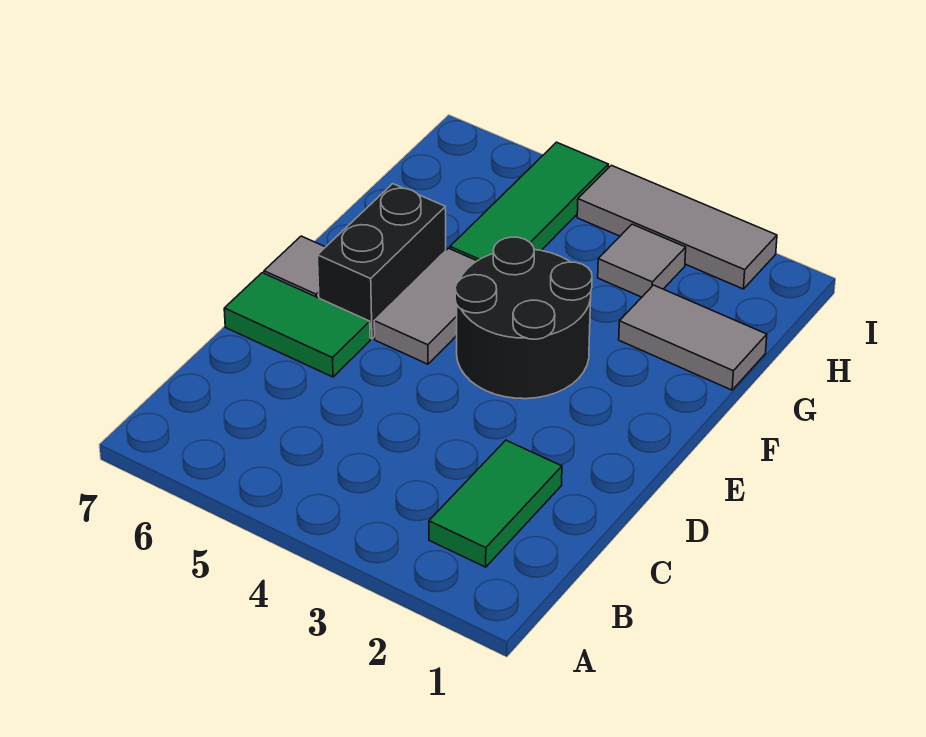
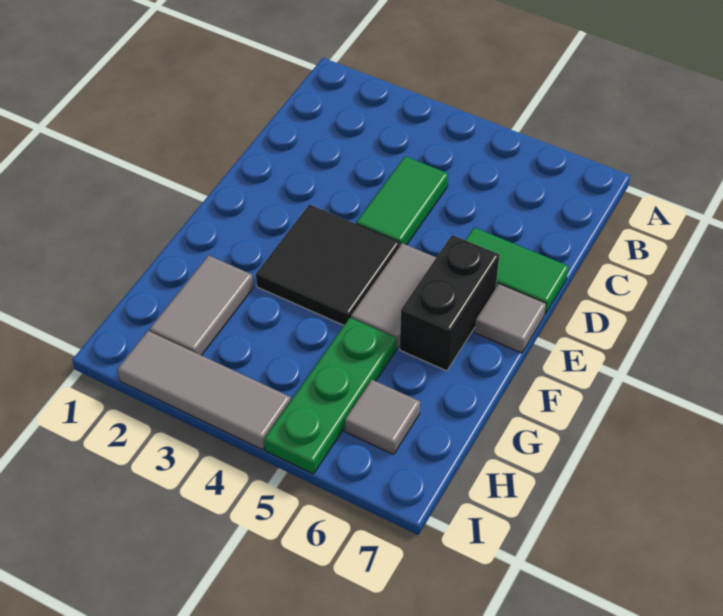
green 1x2 tile [429,440,562,567] -> green 1x2 tile moved to [356,156,448,245]
black 2x2 round brick [455,237,592,399] -> black 2x2 tile [256,205,400,325]
grey 1x2 tile [619,285,767,390] -> grey 1x2 tile turned to [150,255,253,356]
green 1x3 tile [450,142,608,261] -> green 1x3 plate [264,318,396,474]
grey 1x1 tile [598,224,686,297] -> grey 1x1 tile moved to [345,380,420,454]

